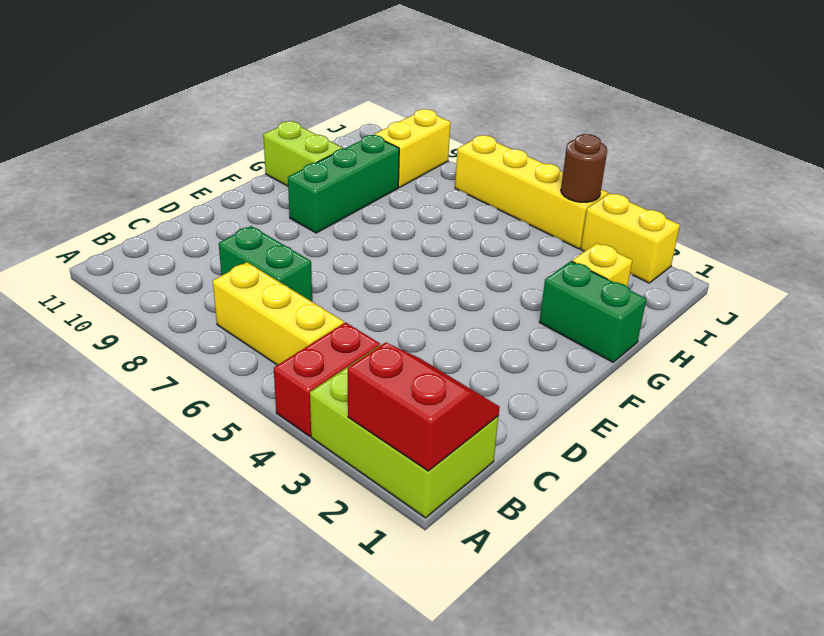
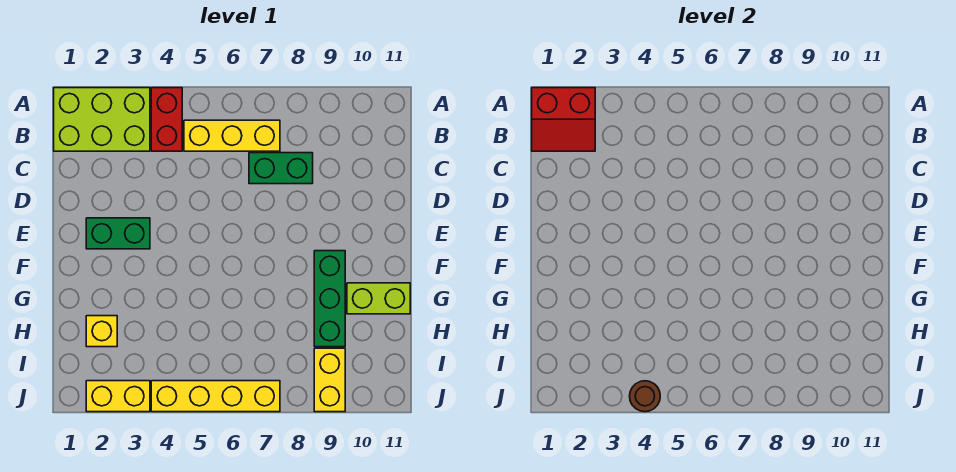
green 1x2 brick [539,261,646,362] -> green 1x2 brick moved to [86,218,150,249]

